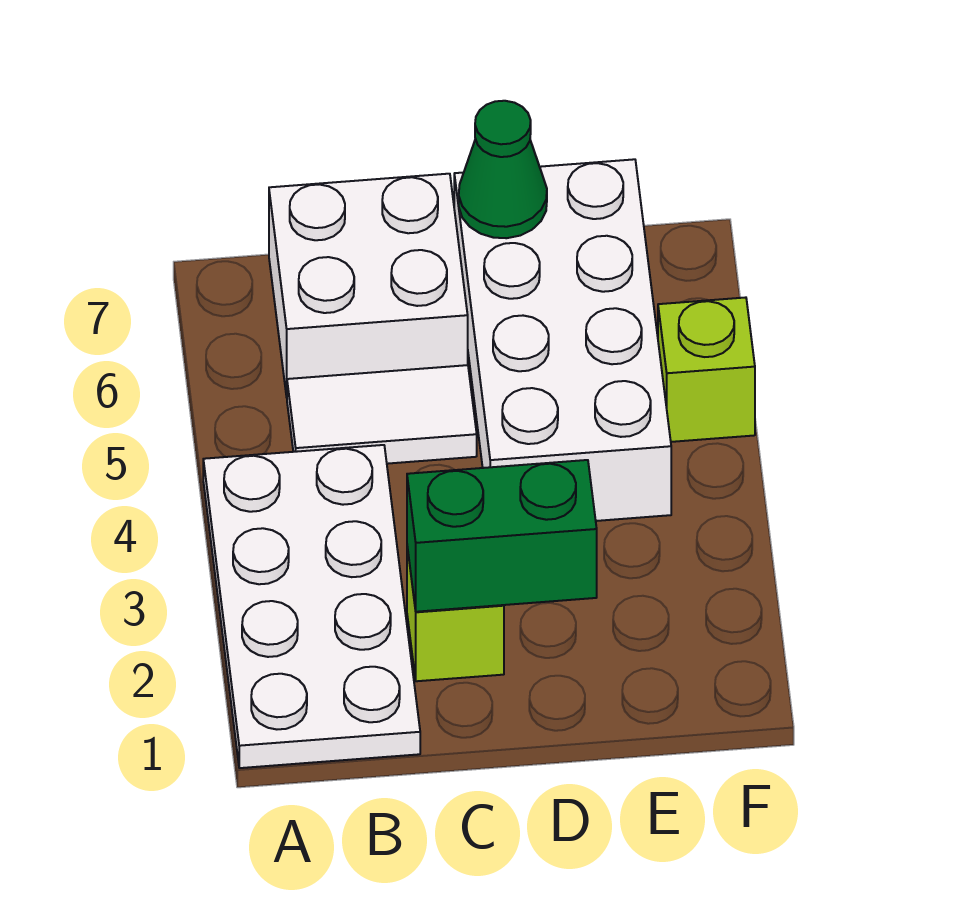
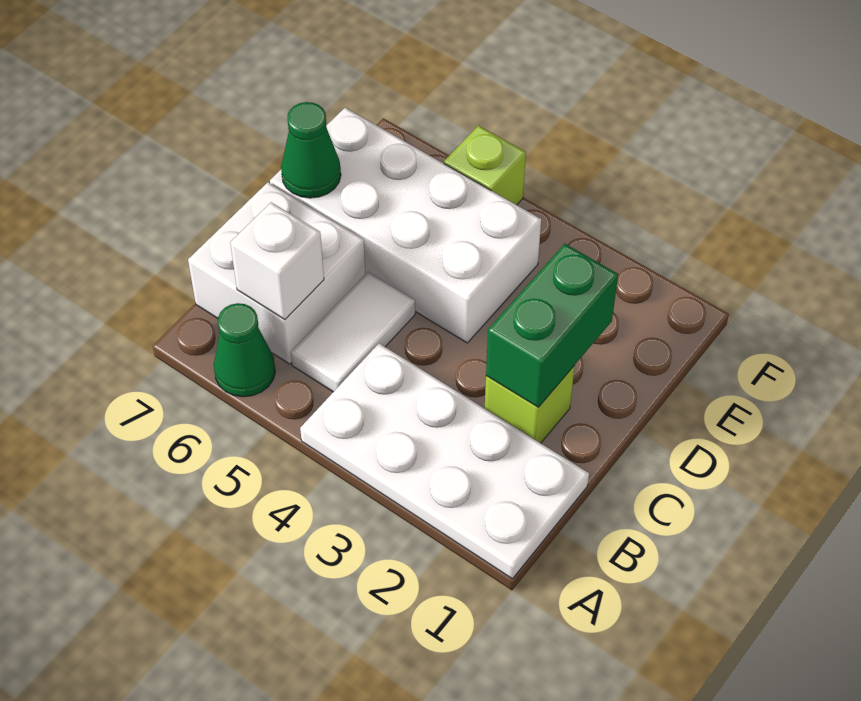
none -> green 1x1 cone [214,303,275,397]
none -> white 1x1 brick [230,202,324,320]

